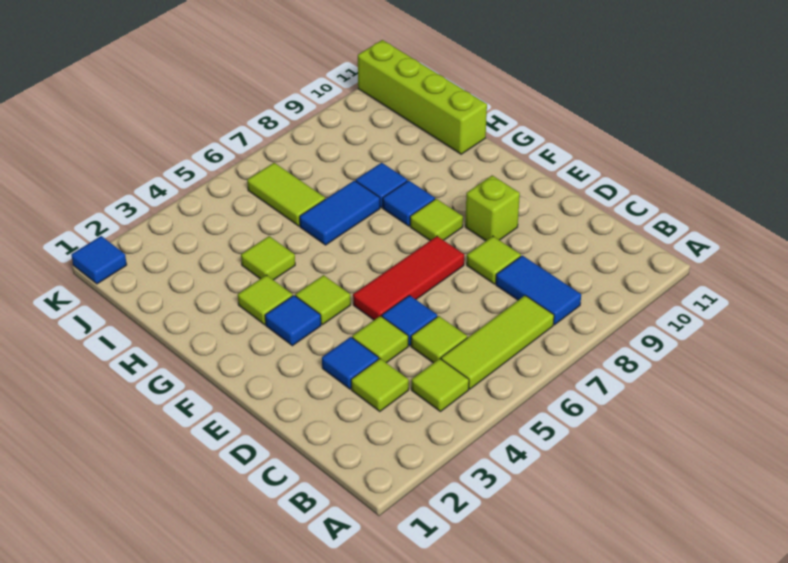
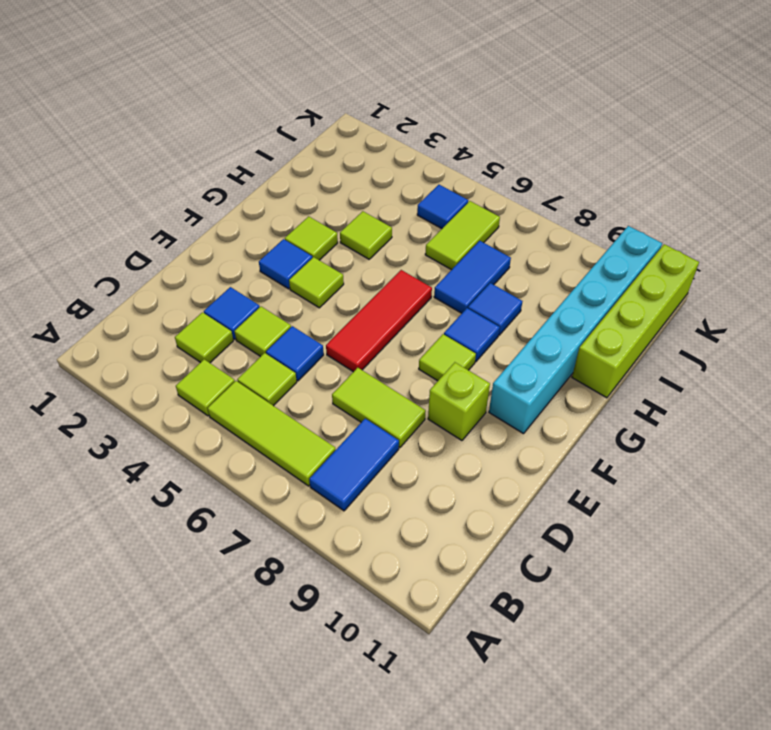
lime 1x1 tile [467,236,521,284] -> lime 1x2 tile [332,368,426,448]
red 1x3 tile [353,236,464,320] -> red 1x3 tile turned to [326,270,432,372]
none -> cyan 1x6 brick [489,226,662,434]
blue 1x2 tile [300,180,380,245] -> blue 1x2 tile turned to [434,241,511,313]
blue 1x1 tile [71,236,127,284] -> blue 1x1 tile moved to [417,185,468,229]

